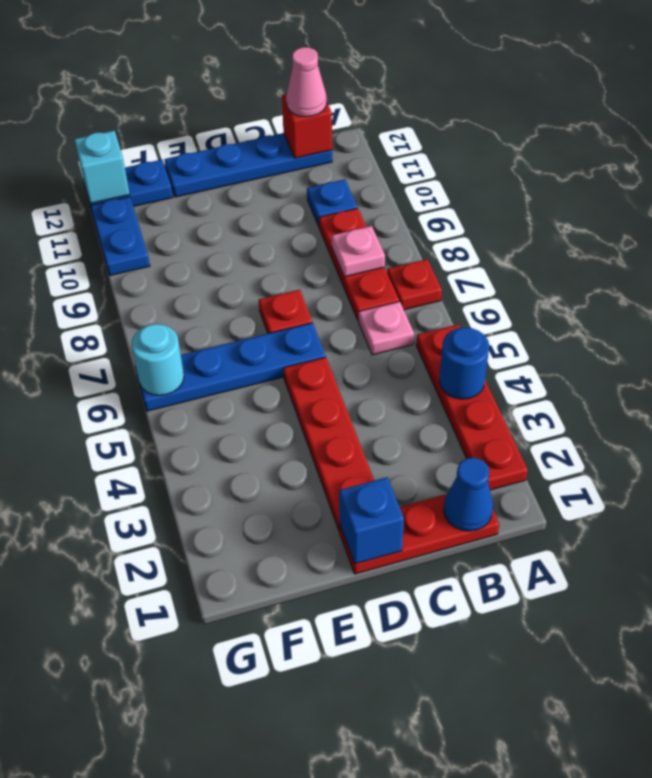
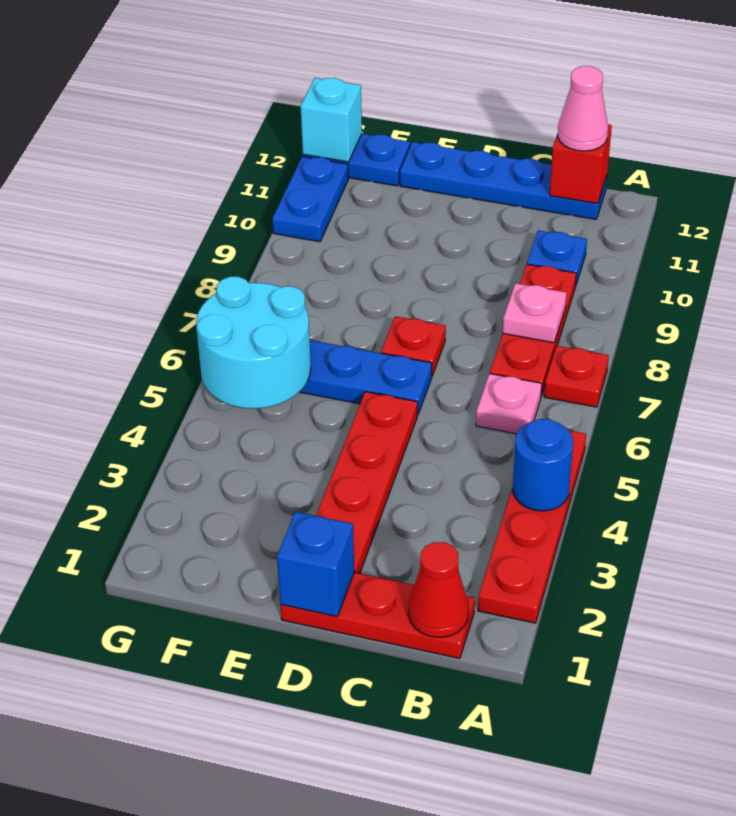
blue 1x1 cone [443,458,493,531] -> red 1x1 cone [408,542,469,637]
cyan 1x1 round brick [132,324,184,395] -> cyan 2x2 round brick [196,277,311,409]

